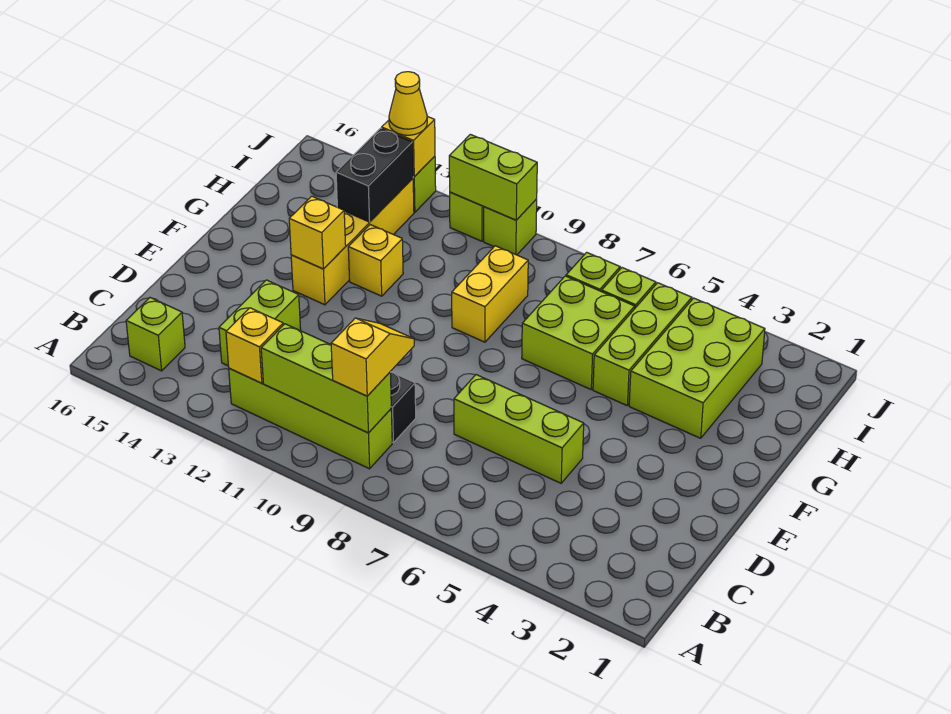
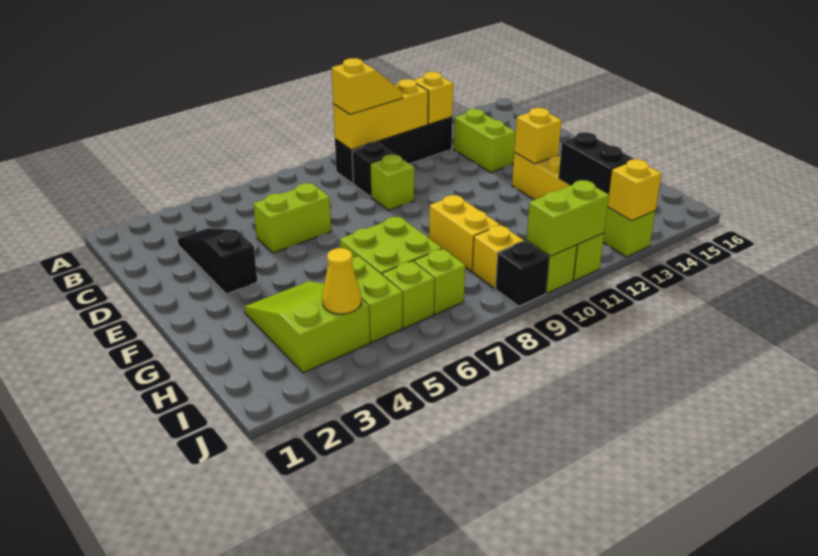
lime 1x4 brick [229,368,392,469] -> black 1x4 brick [335,117,452,183]
lime 1x3 brick [261,324,391,433] -> yellow 1x3 brick [333,79,428,150]
yellow 1x2 slope [331,318,414,396] -> yellow 1x2 slope turned to [332,58,403,114]
lime 1x1 brick [126,298,185,371] -> lime 1x1 brick moved to [370,154,414,210]
none -> black 1x3 slope [178,228,257,294]
lime 1x3 brick [454,375,584,483] -> lime 1x2 brick [253,183,331,253]
lime 2x3 brick [629,298,765,438] -> lime 2x3 slope [244,281,370,373]
lime 1x3 brick [593,283,692,405] -> lime 1x2 brick [352,256,402,342]
yellow 1x1 brick [348,225,403,296] -> yellow 1x1 brick moved to [472,225,524,288]
none -> black 1x1 brick [496,241,549,306]
yellow 1x1 cone [389,72,427,135] -> yellow 1x1 cone moved to [322,248,361,314]

